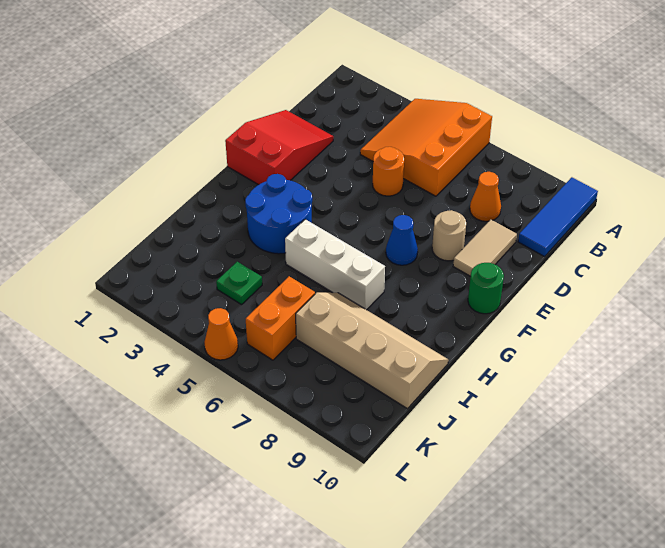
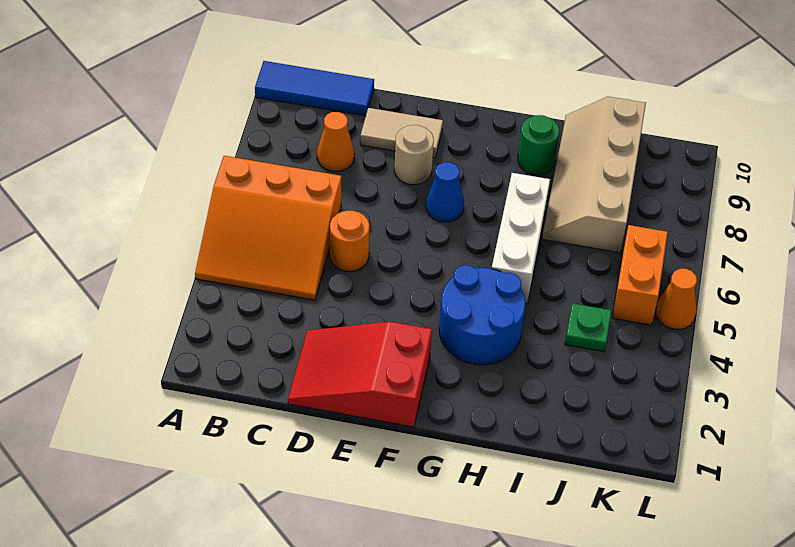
green 1x1 round brick [468,263,504,314] -> green 1x1 round brick moved to [518,115,559,175]
orange 1x2 brick [246,276,315,360] -> orange 1x2 brick turned to [612,225,668,325]

